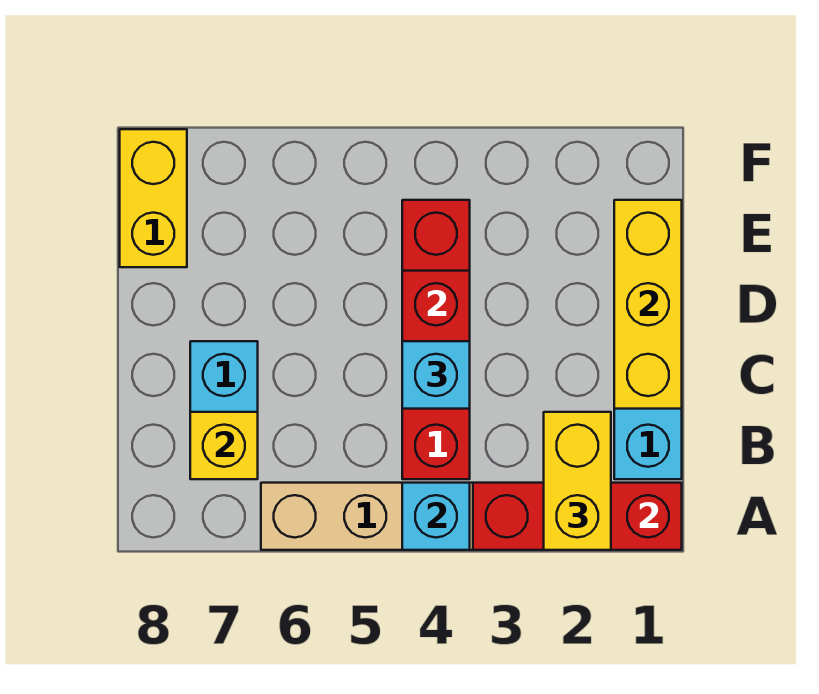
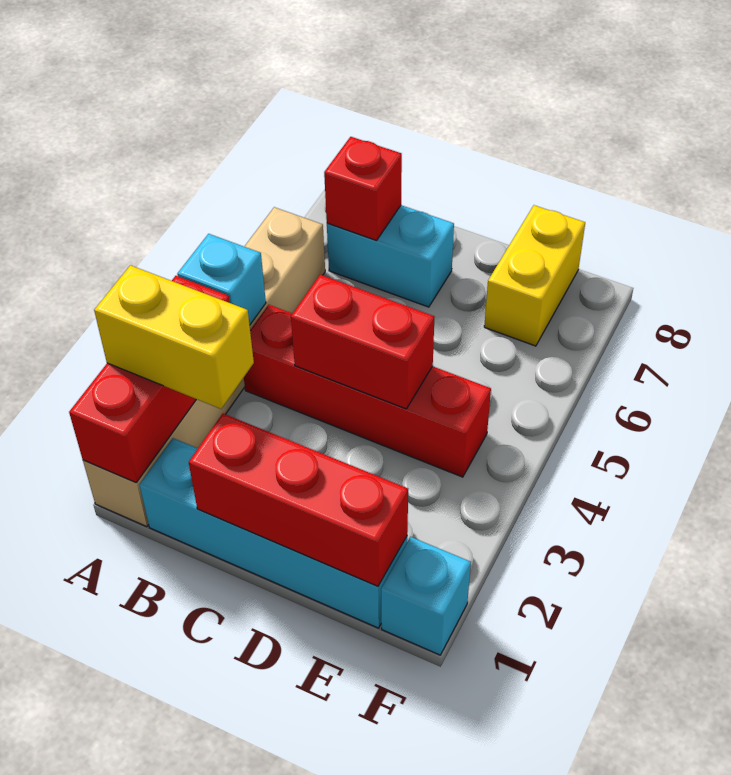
yellow 1x1 brick [190,412,258,479] -> red 1x1 brick [324,137,402,241]
yellow 1x3 brick [614,200,682,409] -> red 1x3 brick [189,414,408,586]
cyan 1x1 brick [402,341,470,409] -> cyan 1x1 brick moved to [381,537,471,655]
yellow 1x2 brick [120,129,187,267] -> yellow 1x2 brick turned to [484,205,585,346]

